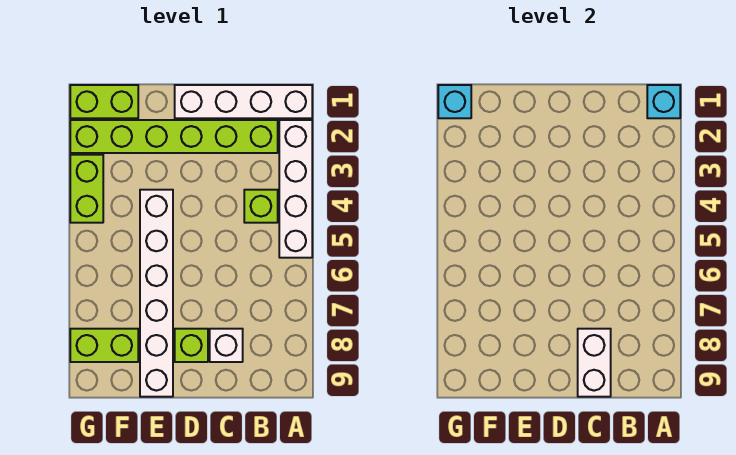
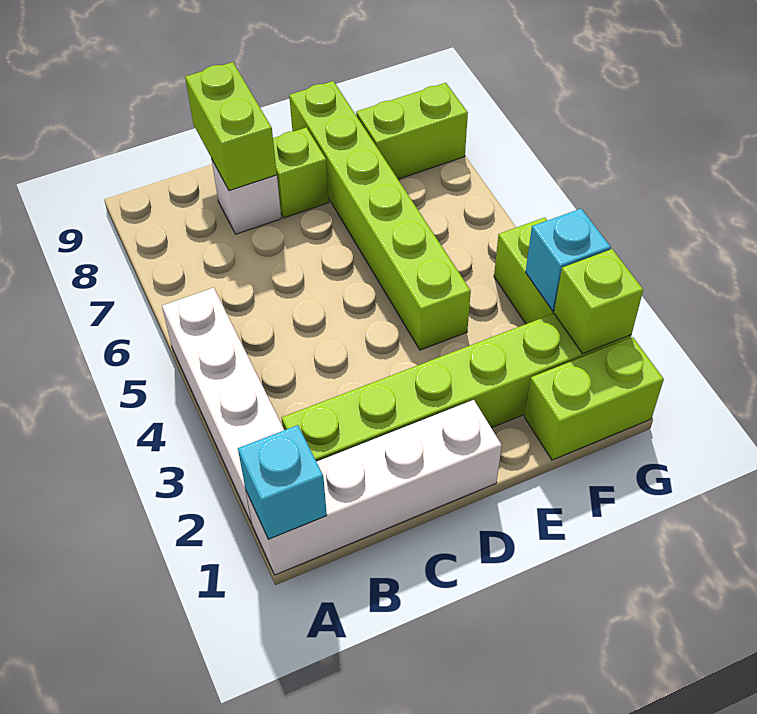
lime 1x1 brick [244,190,278,223] -> lime 1x1 brick moved to [554,249,643,354]
white 1x2 brick [578,329,611,397] -> lime 1x2 brick [185,62,277,190]
white 1x6 brick [140,190,173,397] -> lime 1x6 brick [289,81,471,350]
cyan 1x1 brick [438,85,471,118] -> cyan 1x1 brick moved to [526,209,611,311]

